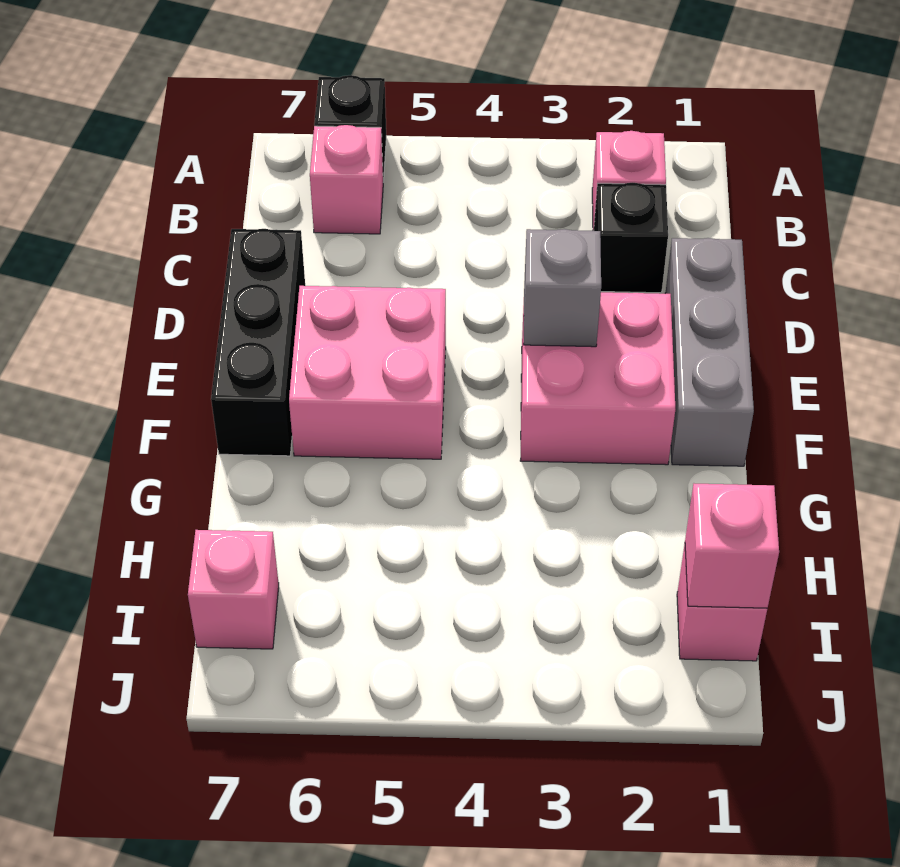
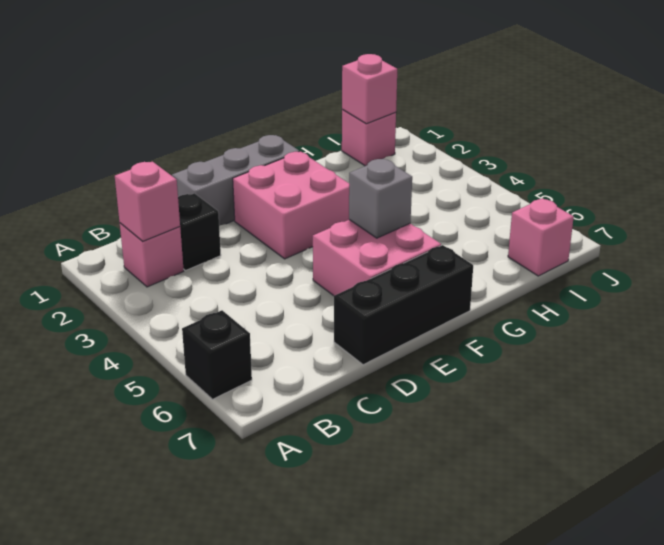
pink 1x1 brick [310,125,383,234] -> pink 1x1 brick moved to [115,162,180,241]
grey 1x1 brick [524,229,601,347] -> grey 1x1 brick moved to [349,159,412,238]

